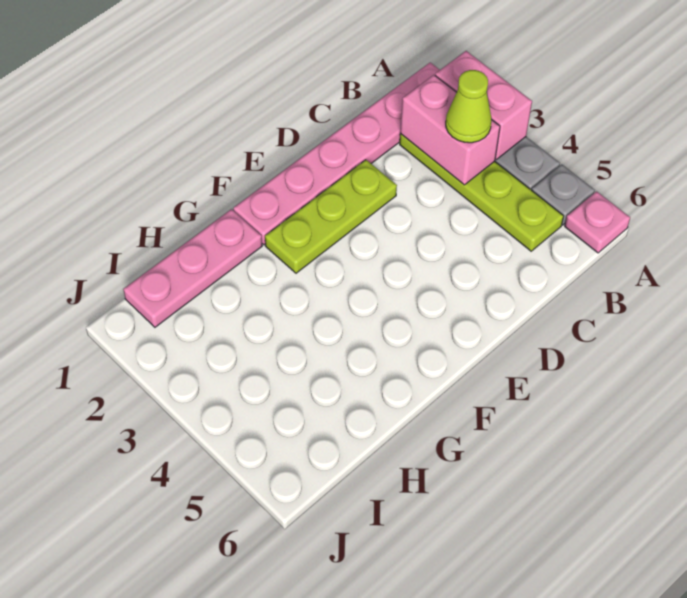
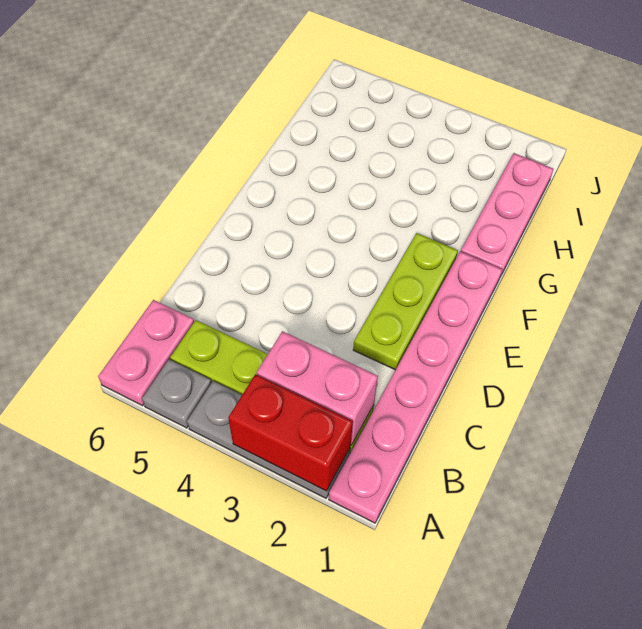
pink 1x2 brick [435,51,532,160] -> red 1x2 brick [228,374,353,491]
pink 1x1 plate [565,191,630,253] -> pink 1x2 plate [98,300,194,406]
lime 1x1 cone [446,70,491,143] -> none

